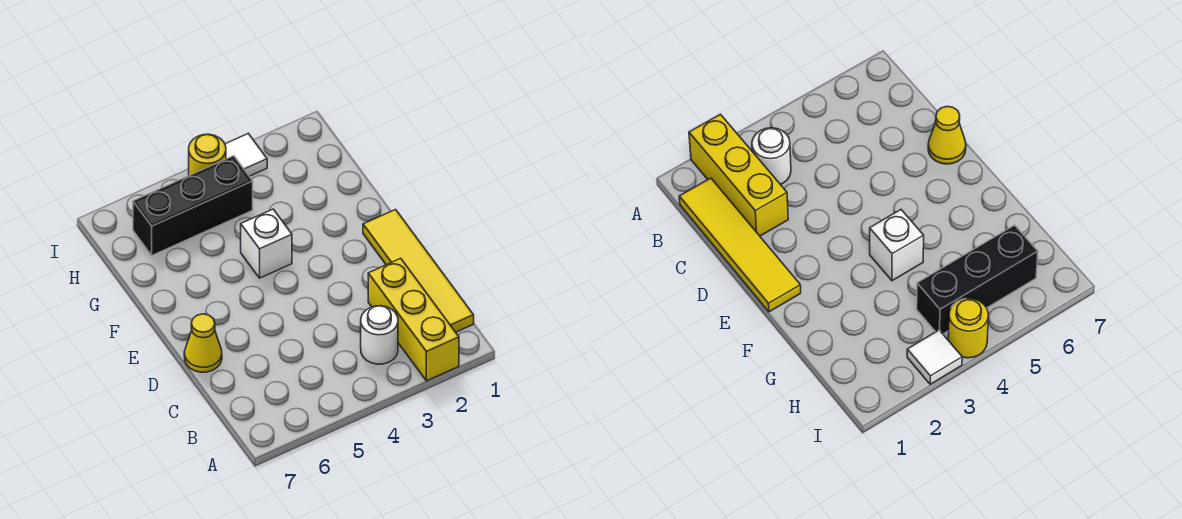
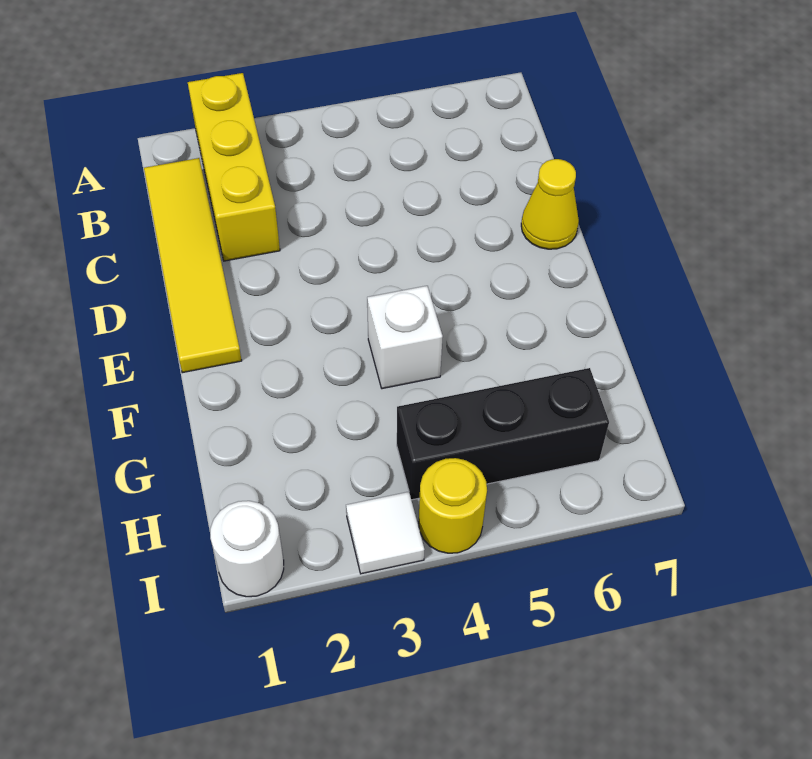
white 1x1 round brick [361,306,398,364] -> white 1x1 round brick moved to [210,501,284,597]

